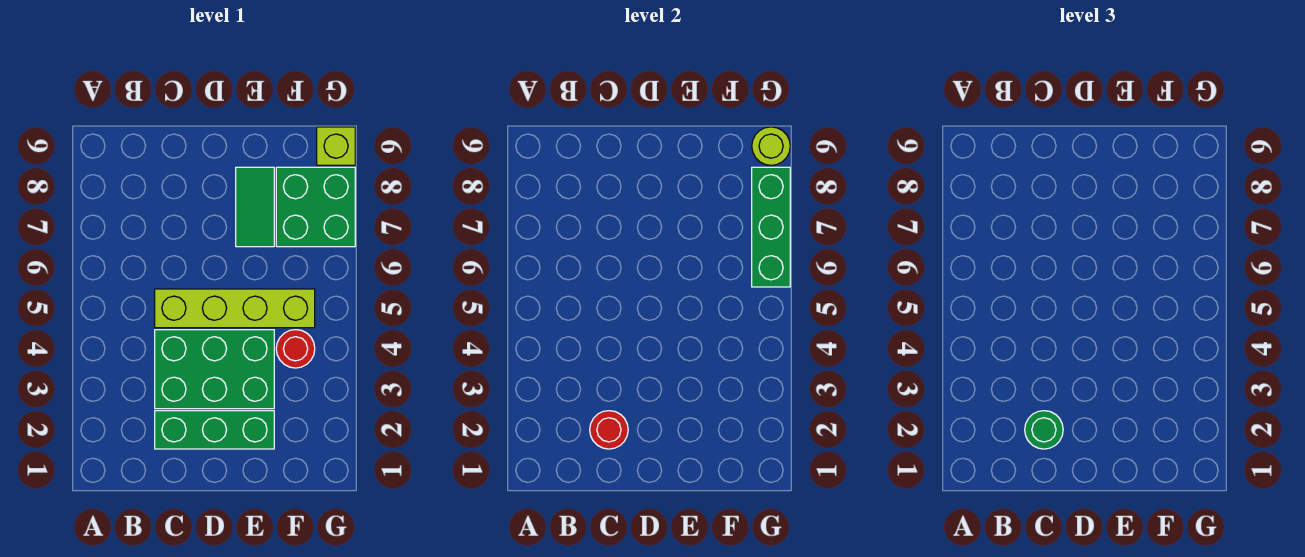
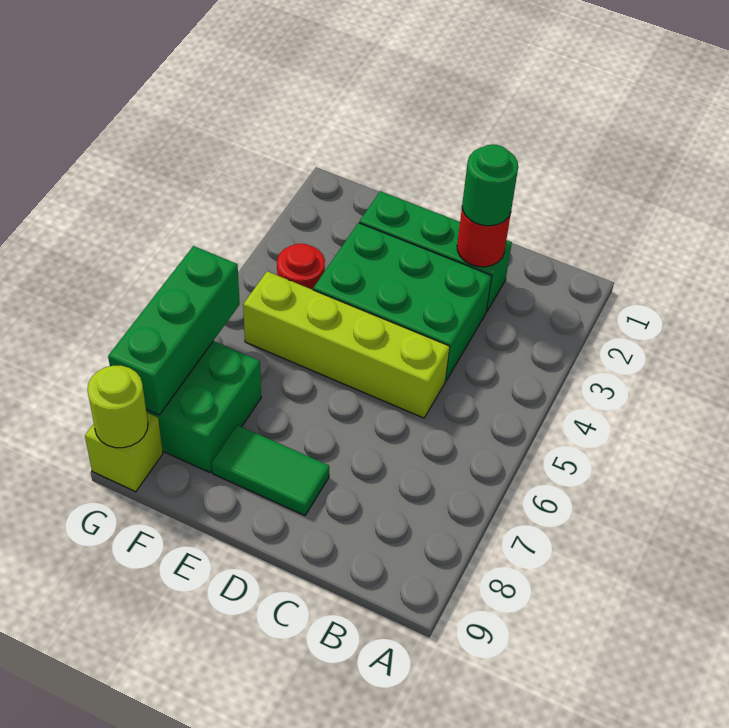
green 1x2 tile [236,167,274,247] -> green 1x2 tile turned to [212,425,329,516]

